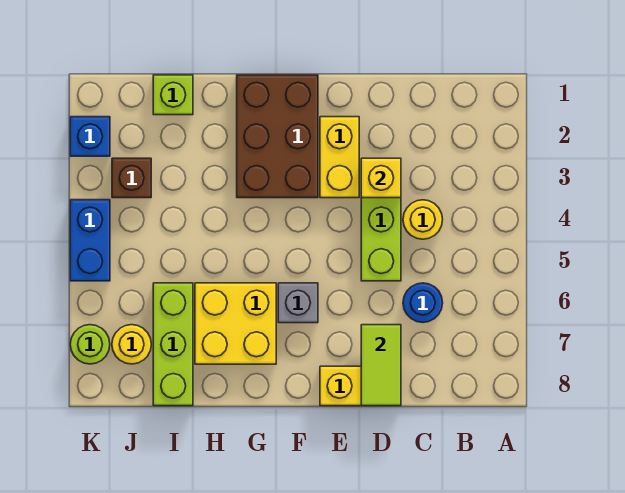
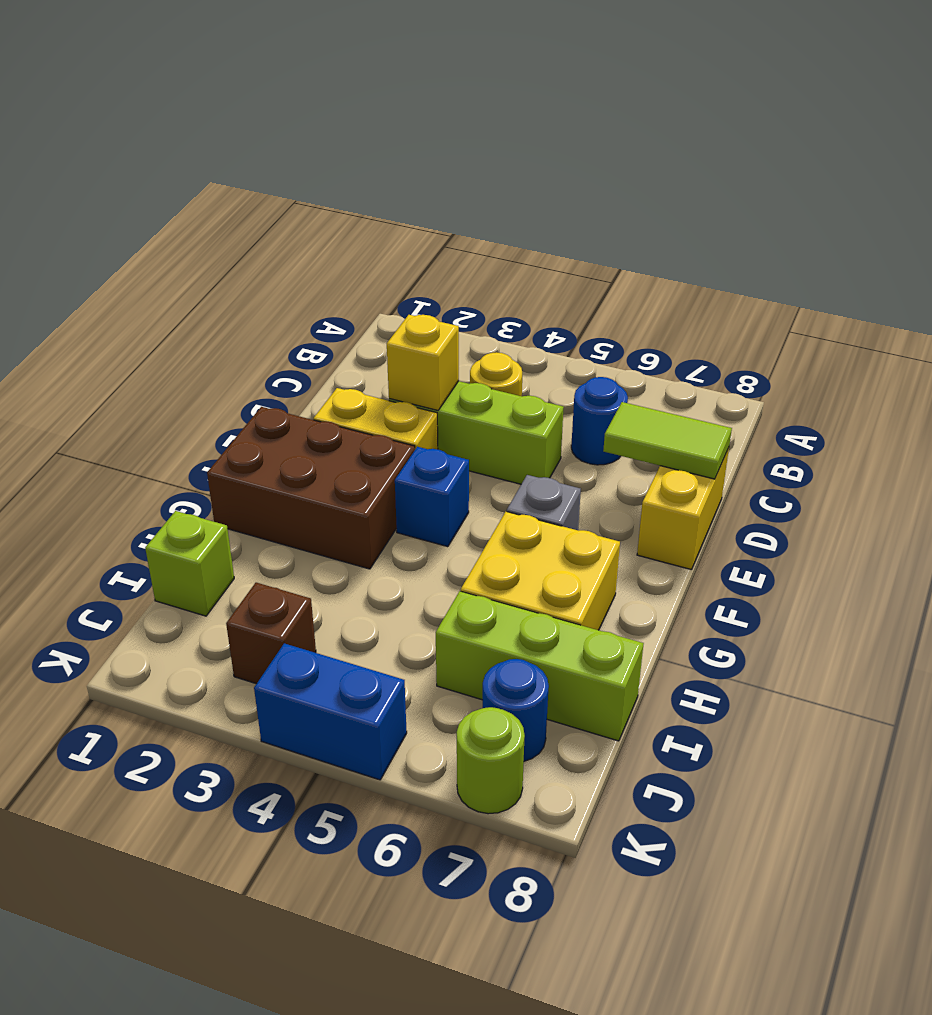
yellow 1x1 round brick [112,325,151,364] -> blue 1x1 round brick [483,659,549,761]
blue 1x1 brick [70,117,110,156] -> blue 1x1 brick moved to [395,447,469,547]

